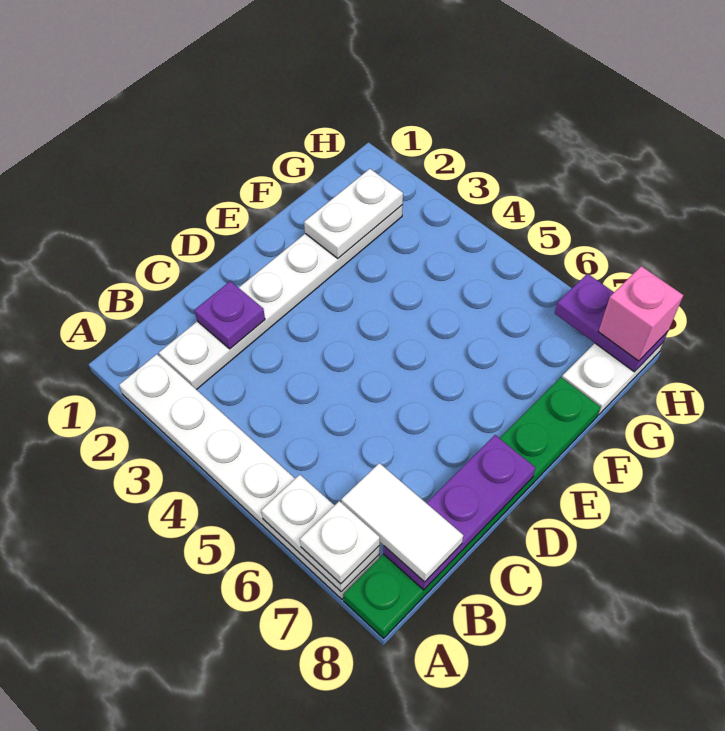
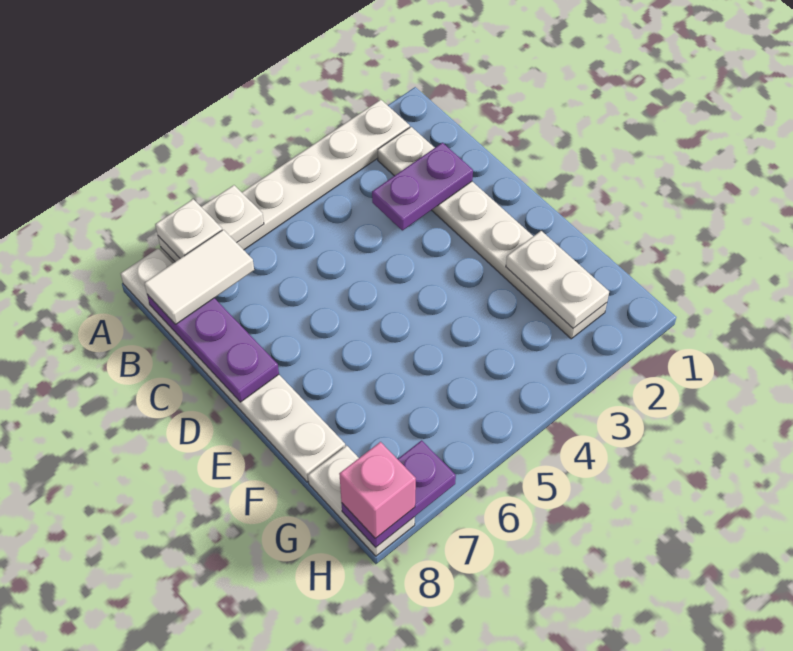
green 1x6 plate [343,377,600,638] -> white 1x6 plate [120,248,345,482]
purple 1x1 plate [195,281,265,349] -> purple 1x2 plate [372,143,473,230]

